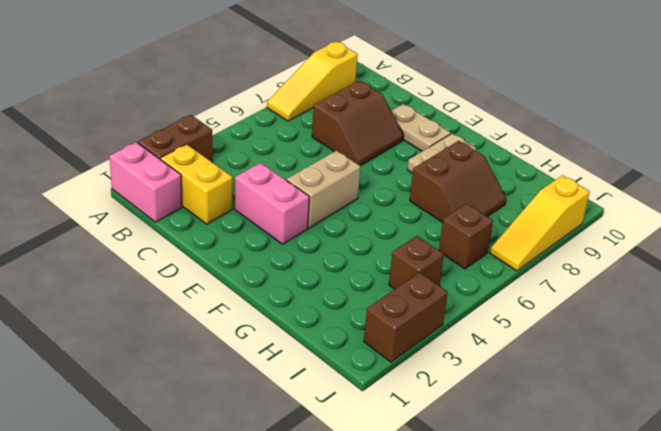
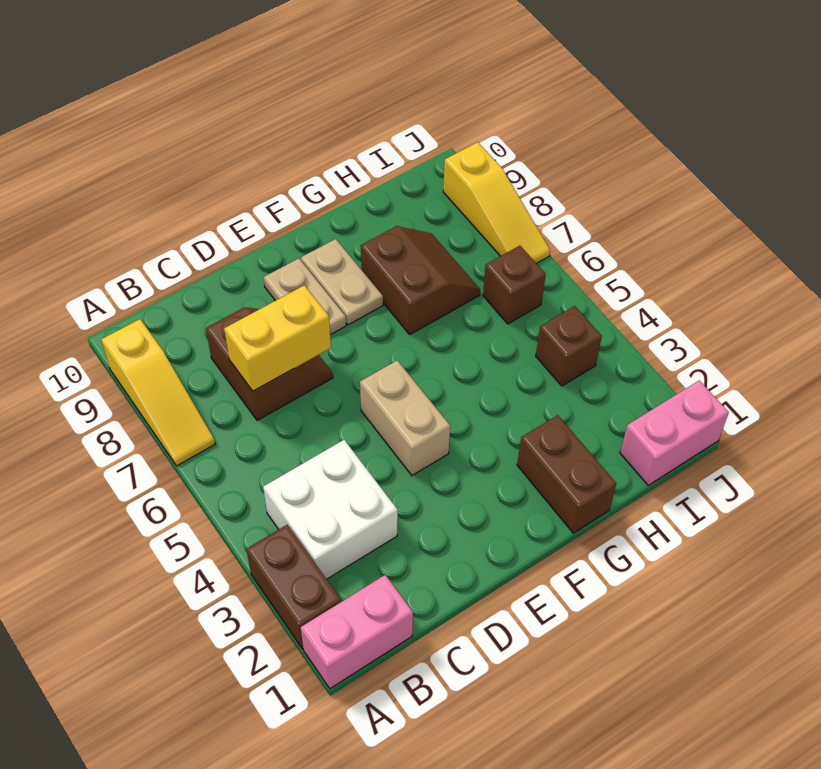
yellow 1x2 brick [160,144,233,224] -> yellow 1x2 brick moved to [224,285,331,391]
none -> white 2x2 brick [263,440,398,579]
pink 1x2 brick [235,163,309,244] -> pink 1x2 brick moved to [620,381,729,485]
tan 1x2 plate [392,104,451,151] -> tan 1x2 plate turned to [264,258,346,335]
brown 1x2 brick [364,272,448,362] -> brown 1x2 brick moved to [517,415,616,533]

